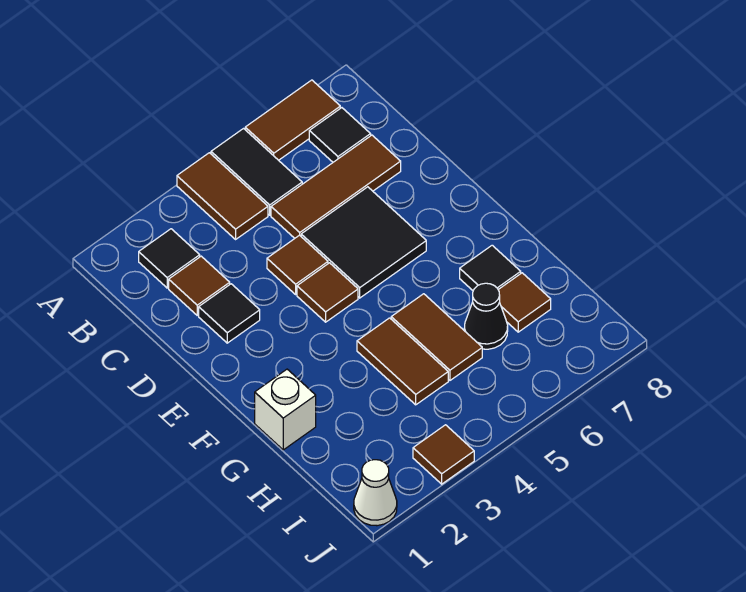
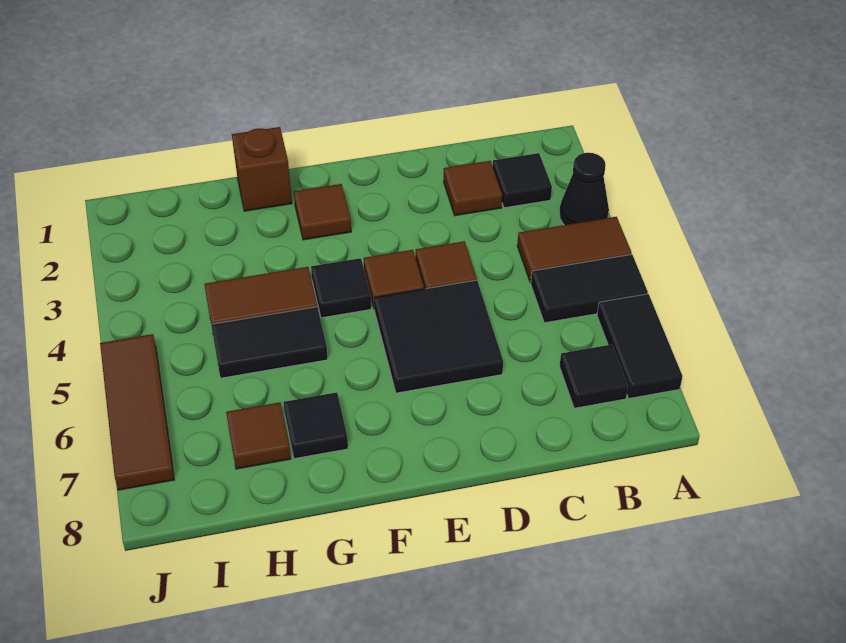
brown 1x2 tile [245,80,340,160] -> black 1x2 tile [597,294,683,398]
brown 1x3 tile [271,135,401,238] -> brown 1x3 tile moved to [100,334,174,490]
black 1x1 tile [199,284,260,343] -> black 1x1 tile moved to [311,258,371,318]
white 1x1 brick [255,369,316,450] -> brown 1x1 brick [232,127,292,211]
brown 1x2 tile [391,294,482,380] -> black 1x2 tile [211,307,328,378]
black 1x1 cone [464,283,508,349] -> black 1x1 cone moved to [559,153,609,225]
white 1x1 cone [354,460,397,526] -> none
brown 1x1 tile [413,425,474,484] -> brown 1x1 tile moved to [294,184,351,240]

